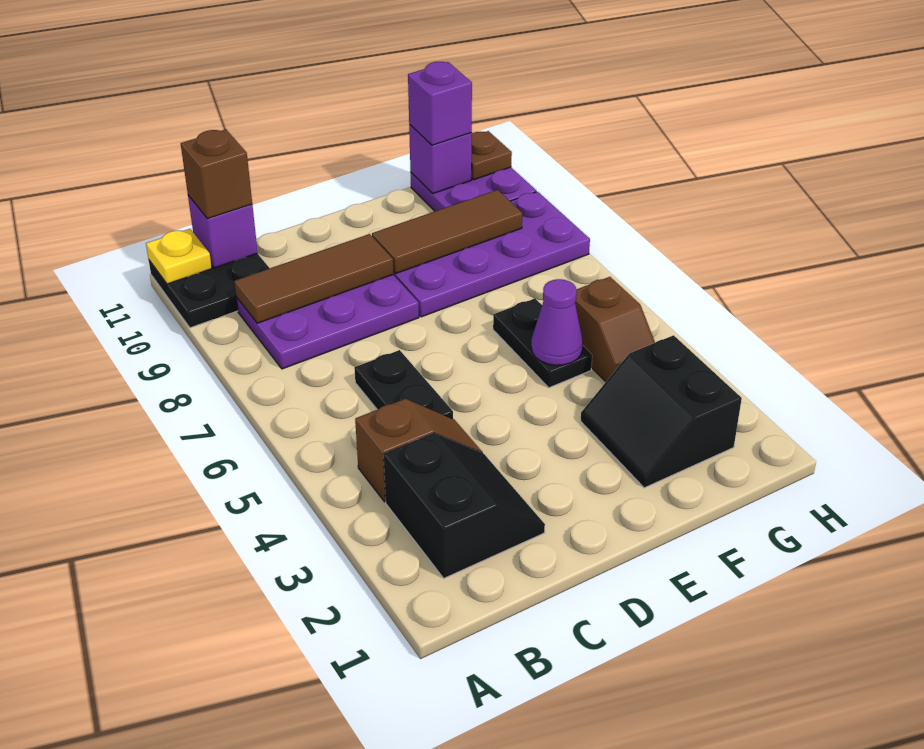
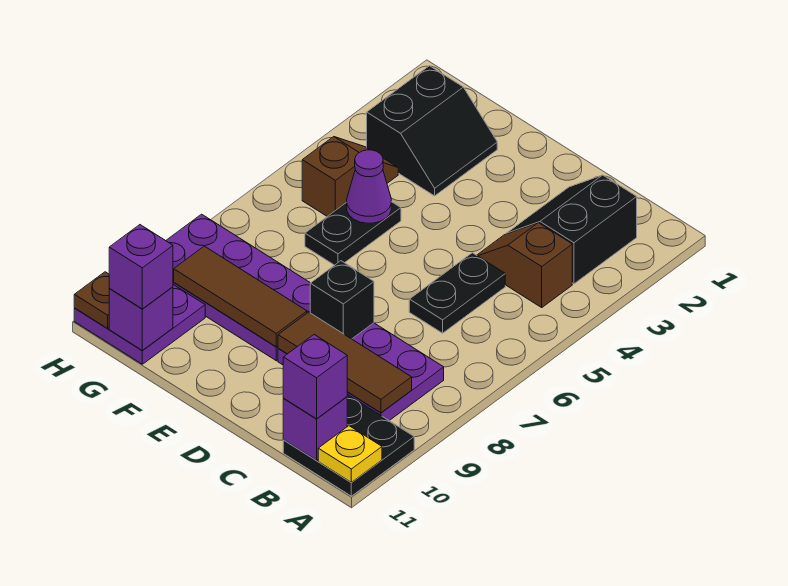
brown 1x1 brick [181,129,252,219] -> purple 1x1 brick [283,335,347,419]
none -> black 1x1 brick [310,261,374,339]

